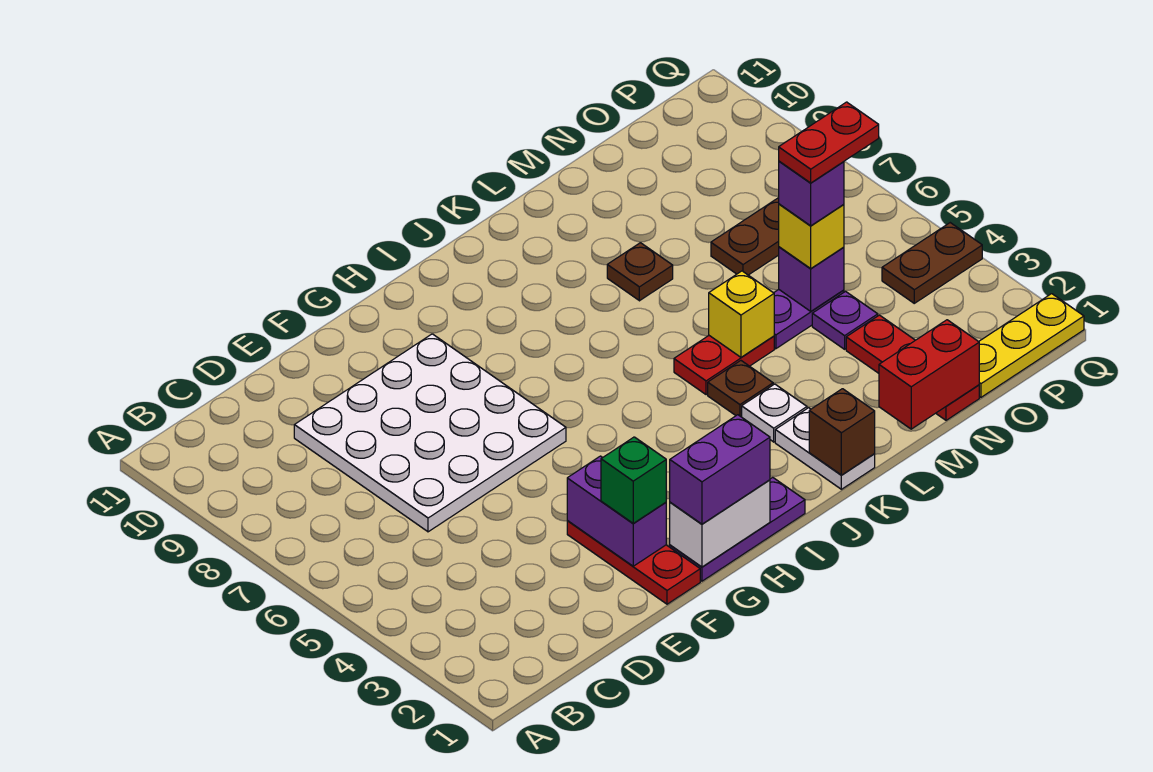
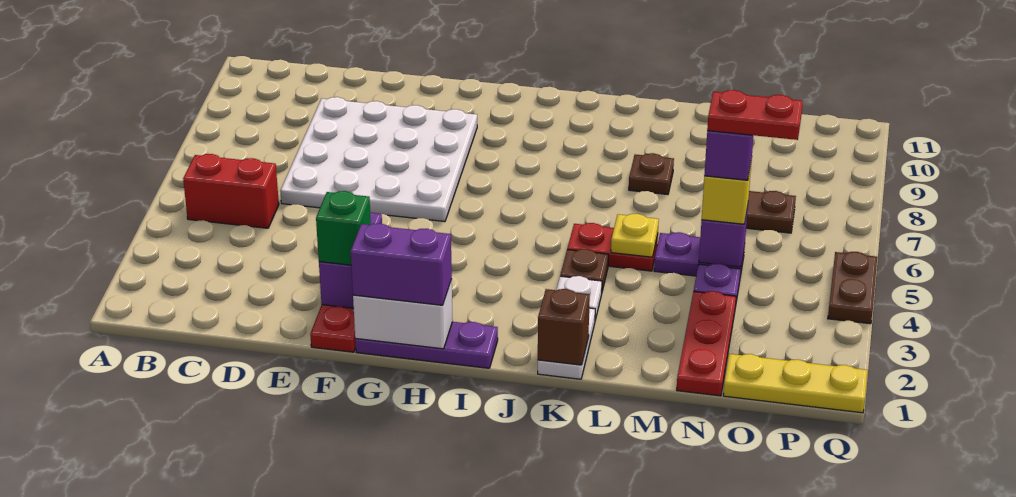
yellow 1x1 brick [709,271,774,357] -> yellow 1x1 plate [611,214,659,257]
red 1x2 brick [879,320,979,429] -> red 1x2 brick moved to [183,154,279,228]
brown 1x2 plate [882,223,982,303] -> brown 1x2 plate turned to [828,252,877,324]

